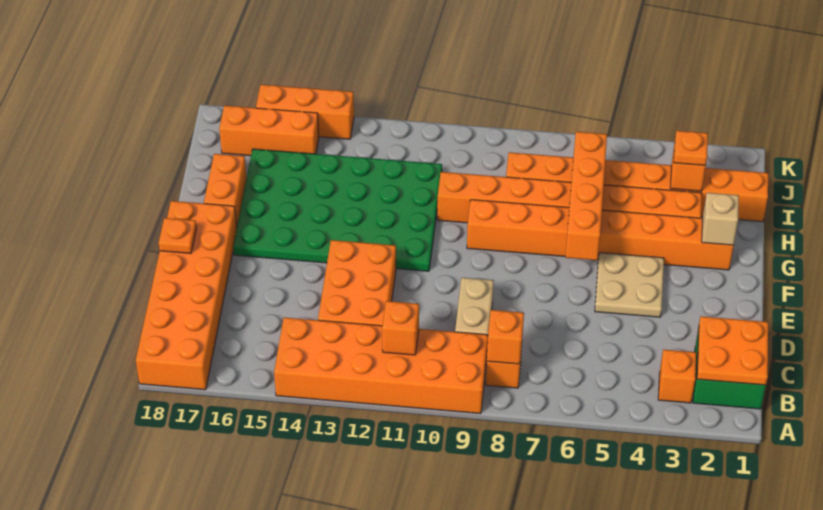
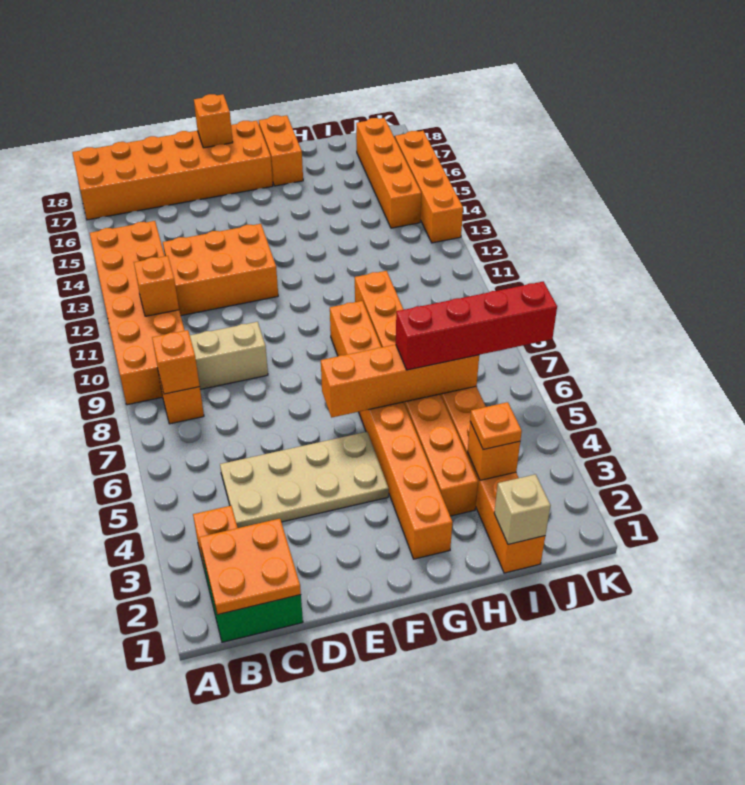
tan 2x2 plate [595,253,664,317] -> tan 2x4 plate [220,432,389,528]
orange 1x1 plate [159,218,197,253] -> orange 1x1 brick [194,94,233,148]
green 4x6 plate [233,149,442,271] -> none
tan 1x1 brick [702,193,739,245] -> tan 1x1 brick moved to [494,474,551,544]
orange 1x2 brick [204,154,247,225] -> orange 1x2 brick turned to [259,115,303,186]
none -> red 1x4 brick [396,281,557,370]
orange 1x3 brick [219,106,319,156] -> orange 1x4 brick [356,118,421,228]
orange 1x3 brick [256,85,354,139] -> orange 1x4 brick [395,131,463,243]

